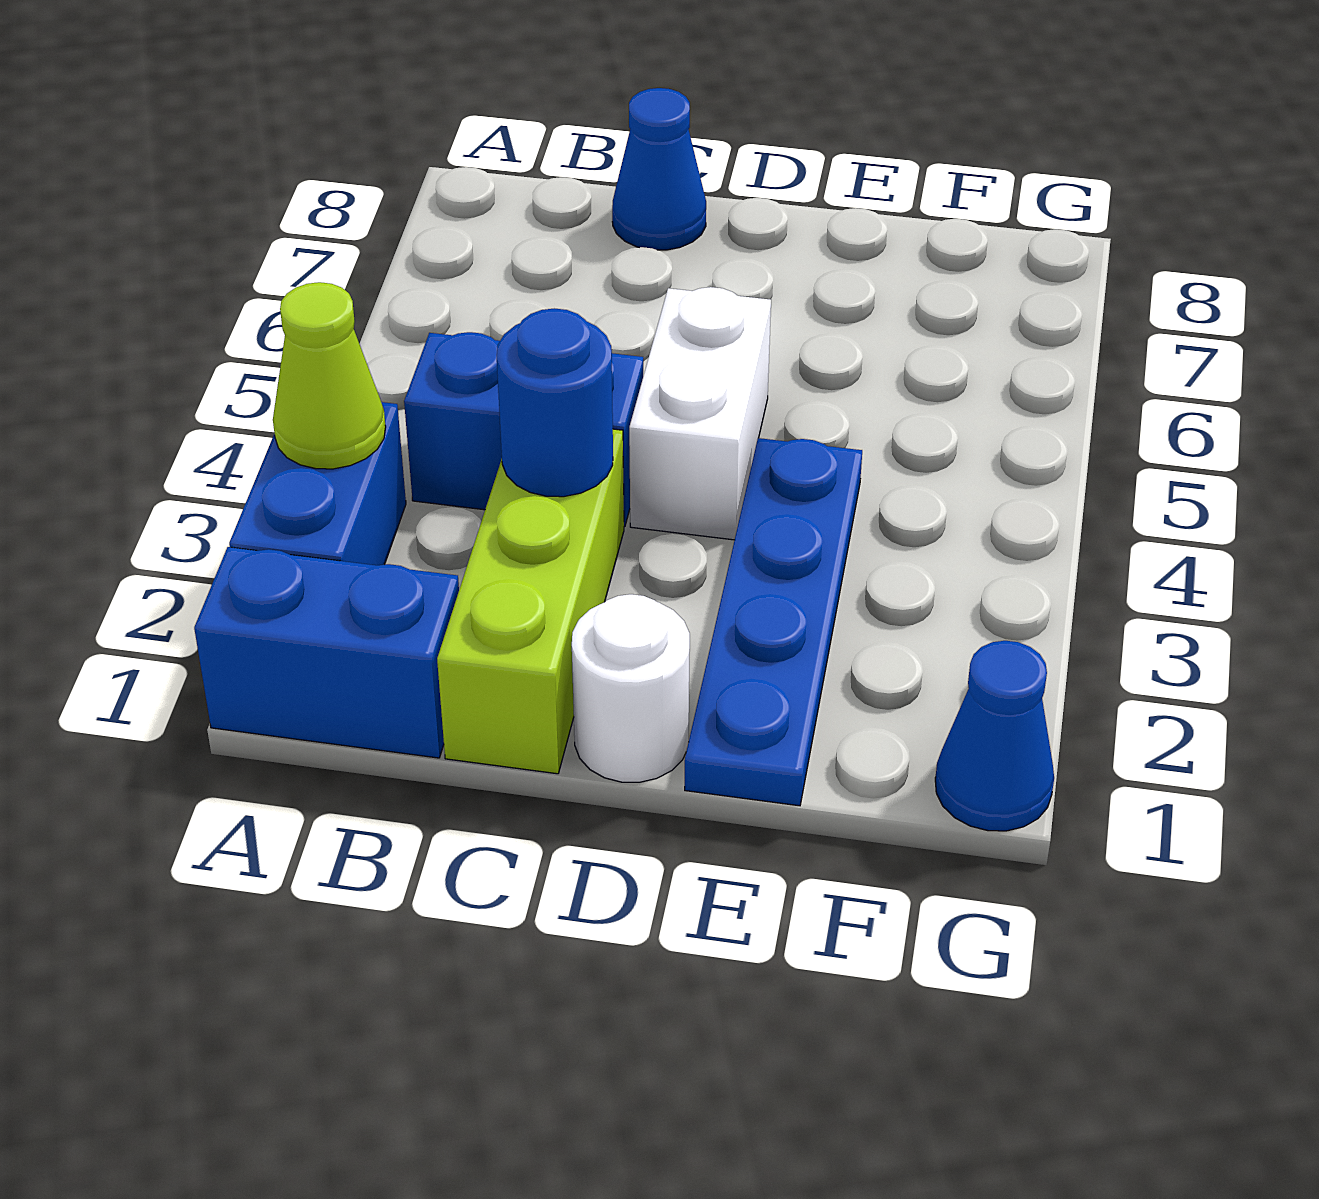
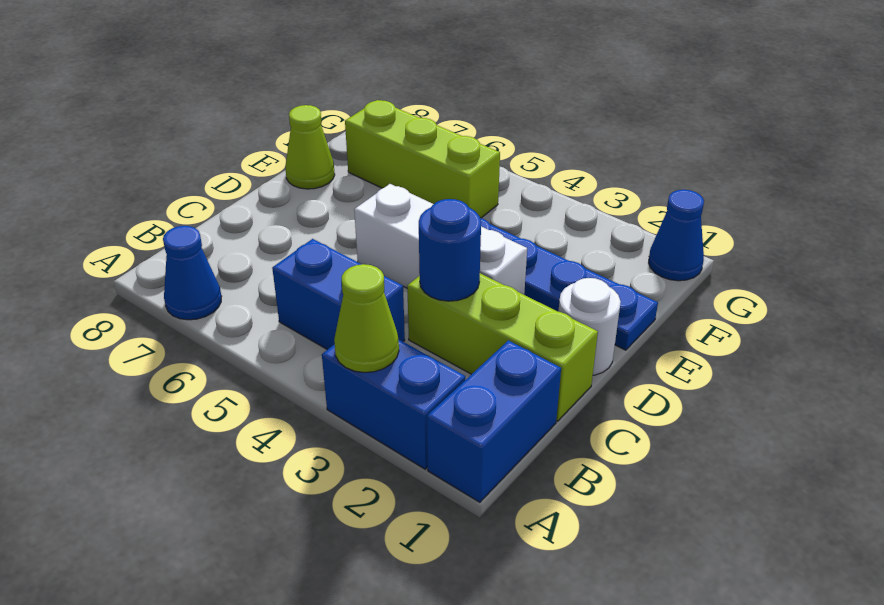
blue 1x2 brick [404,332,643,527] -> blue 1x2 brick turned to [272,239,405,350]
blue 1x1 cone [612,88,706,250] -> blue 1x1 cone moved to [163,226,222,320]
white 1x2 brick [629,287,771,540] -> white 1x3 brick [354,184,527,295]
none -> lime 1x1 cone [285,105,335,189]
none -> lime 1x3 brick [345,100,500,218]

